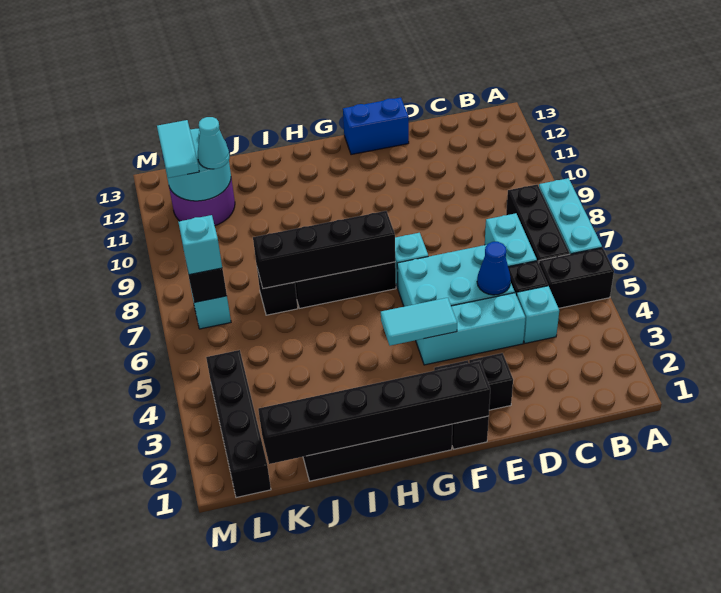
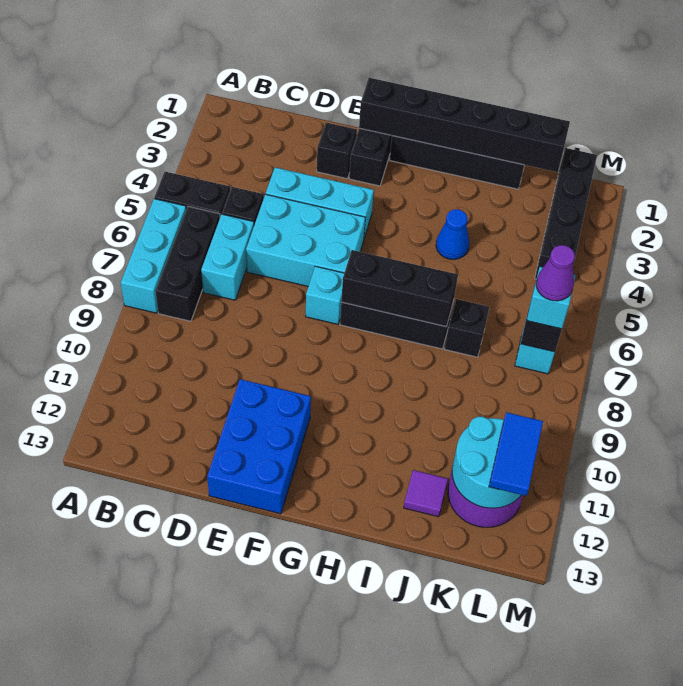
cyan 1x1 brick [516,286,559,343] -> none
blue 1x1 cone [477,242,511,295] -> blue 1x1 cone moved to [436,209,469,259]
blue 1x2 brick [343,98,409,155] -> blue 2x3 brick [207,379,311,514]
cyan 1x2 tile [381,298,457,346] -> none
black 1x4 brick [253,211,395,289] -> black 1x3 brick [341,250,458,327]
none -> purple 1x1 tile [404,470,448,517]
cyan 1x1 cone [198,117,230,169] -> none
none -> purple 1x1 cone [536,245,575,301]
cyan 1x2 tile [157,120,199,178] -> blue 1x2 tile [489,412,543,496]

